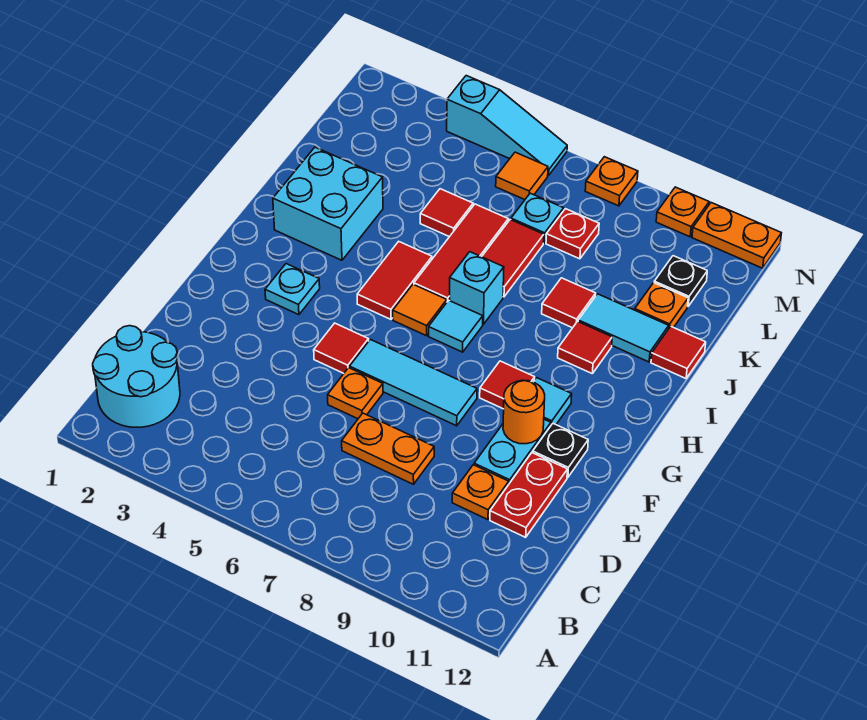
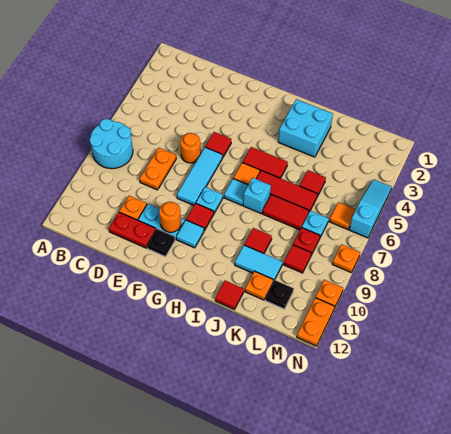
cyan 2x2 round brick [93,326,180,427] -> cyan 2x2 round brick moved to [90,119,133,169]
orange 1x1 plate [328,368,383,419] -> orange 1x1 round brick [180,133,201,163]
cyan 1x1 plate [265,264,320,315] -> cyan 1x1 plate moved to [196,187,223,213]
red 1x1 tile [558,322,612,373] -> red 1x1 tile moved to [284,245,311,273]
cyan 1x2 tile [578,294,669,362] -> cyan 1x2 tile turned to [235,245,282,281]
cyan 1x3 slope [447,76,567,175] -> cyan 1x3 slope turned to [349,179,392,238]

